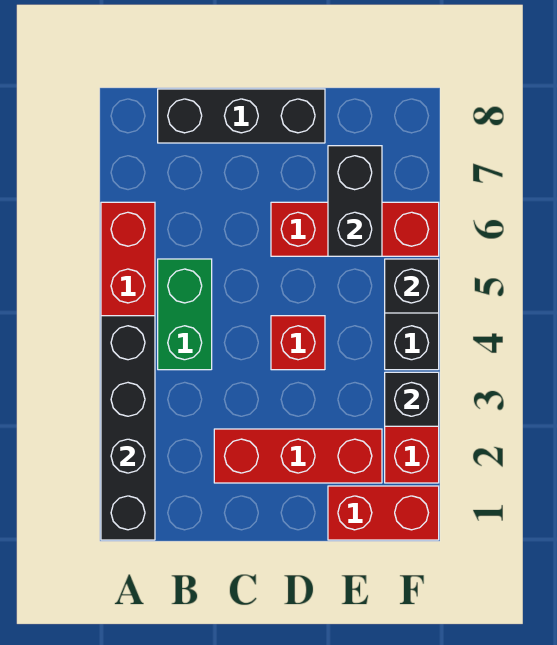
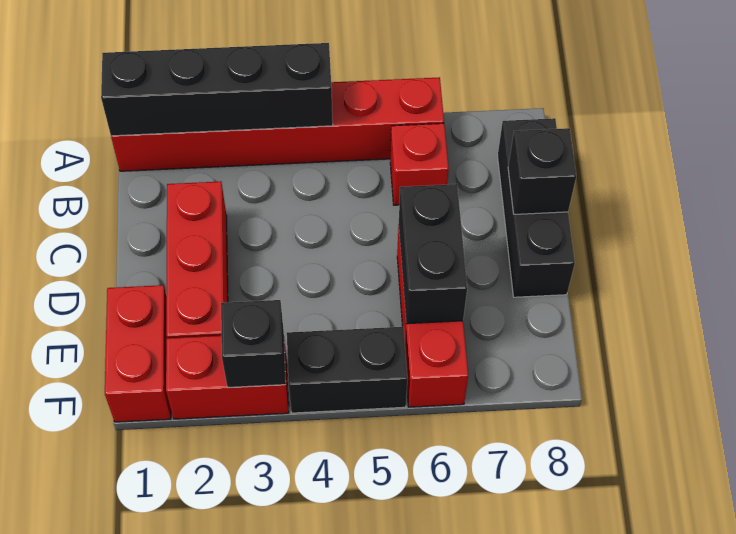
green 1x2 brick [158,259,212,370] -> none
red 1x1 brick [271,316,325,370] -> red 1x1 brick moved to [390,123,449,205]
black 1x2 brick [328,146,382,256] -> black 1x2 brick turned to [399,184,467,324]
black 1x1 brick [385,259,439,313] -> black 1x1 brick moved to [508,128,576,214]

